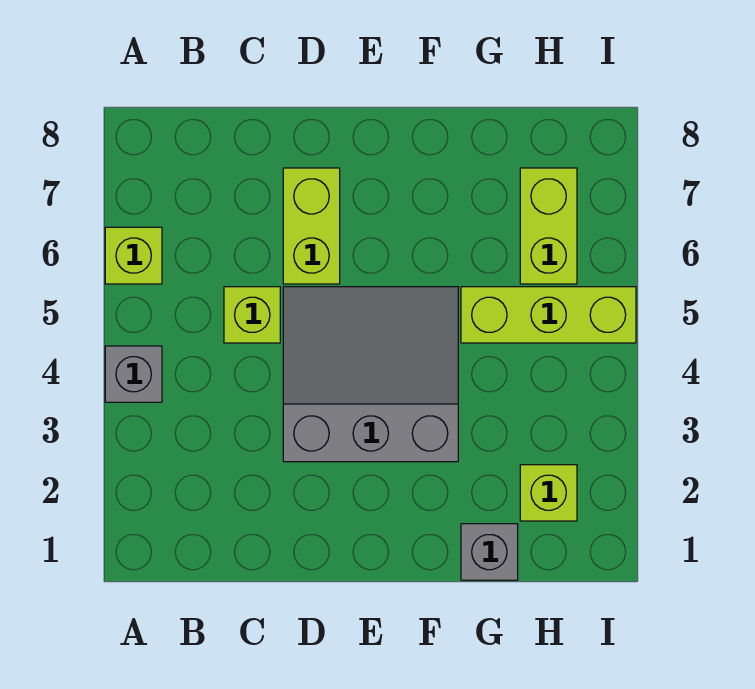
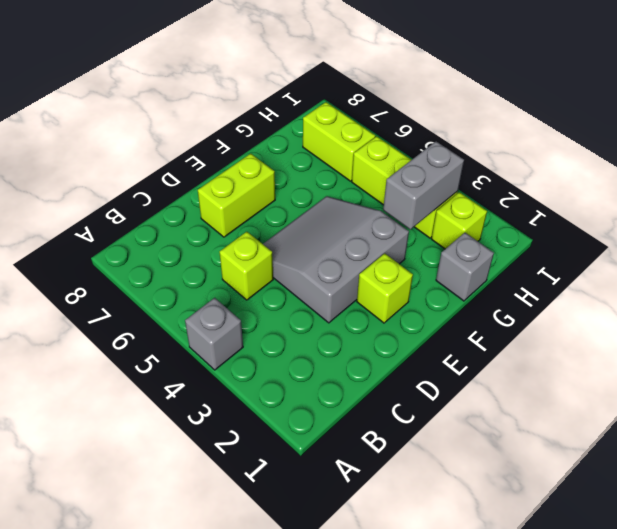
lime 1x1 brick [105,227,162,284] -> lime 1x1 brick moved to [357,253,413,323]
lime 1x2 brick [283,168,340,284] -> lime 1x2 brick turned to [198,154,275,237]
none -> grey 1x2 brick [383,141,464,229]
lime 1x3 brick [461,287,636,343] -> lime 1x3 brick turned to [352,136,458,238]

